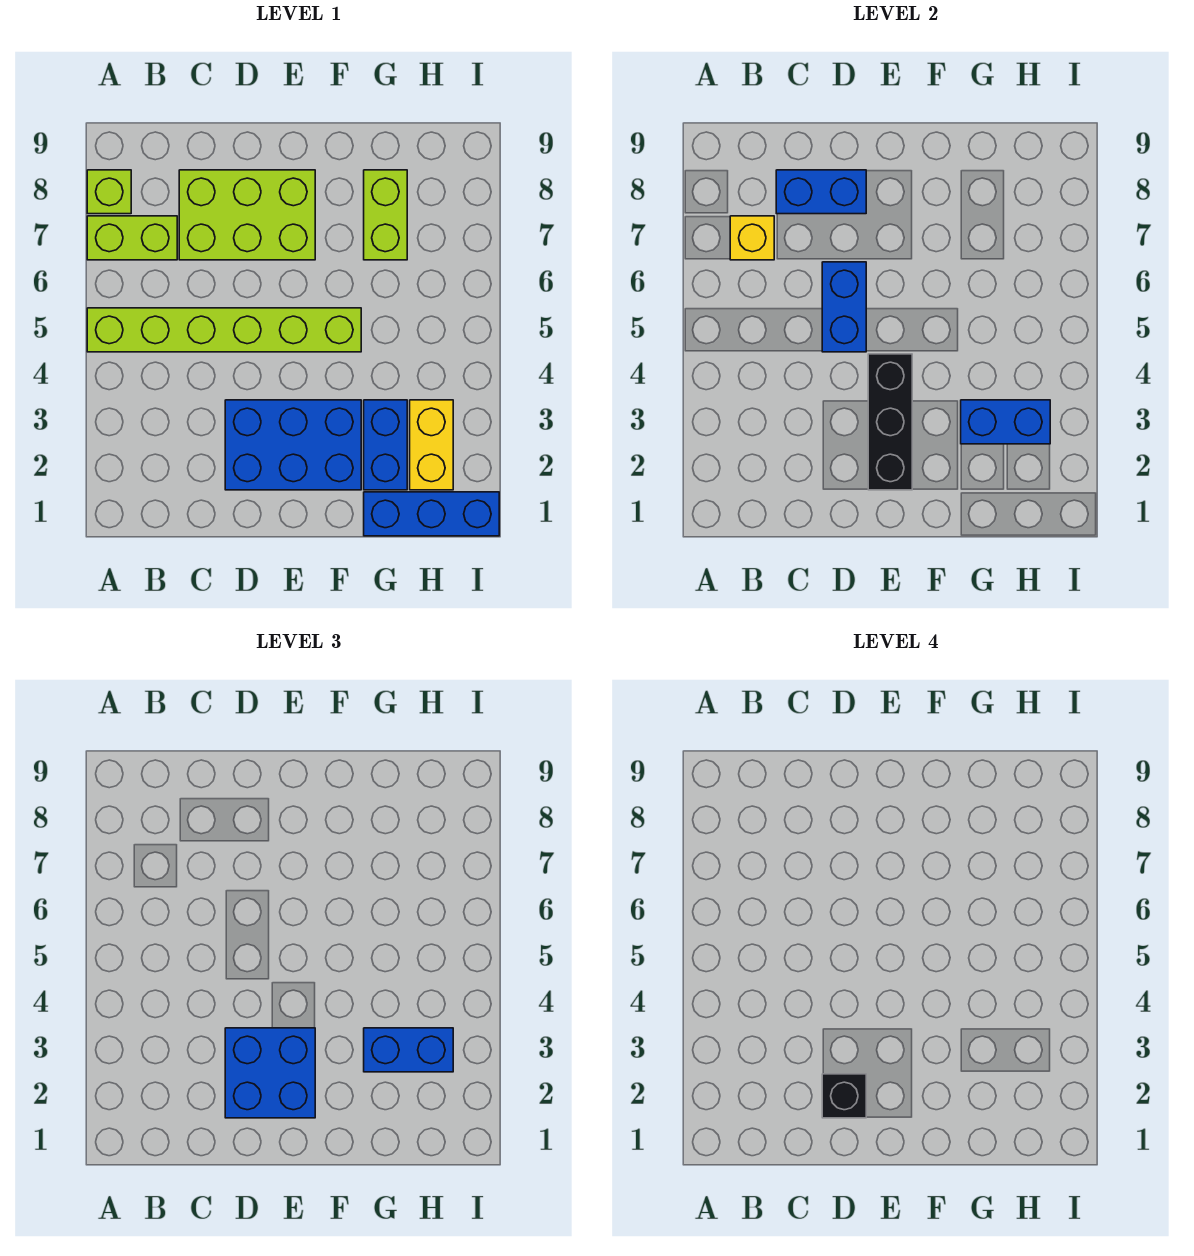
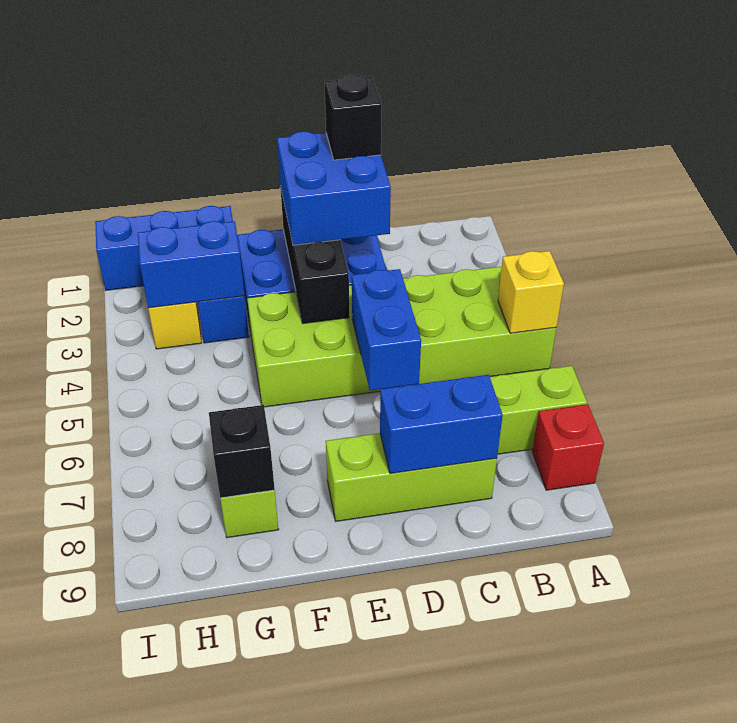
lime 1x6 brick [87,308,361,352] -> lime 2x6 brick [247,266,556,407]
lime 1x1 brick [87,170,131,214] -> red 1x1 brick [532,404,604,490]
yellow 1x1 brick [730,216,774,260] -> yellow 1x1 brick moved to [498,251,564,333]
lime 2x3 brick [179,170,315,260] -> lime 1x3 brick [326,433,497,521]
blue 1x2 brick [364,1028,453,1072] -> none
none -> black 1x1 brick [209,405,275,498]

